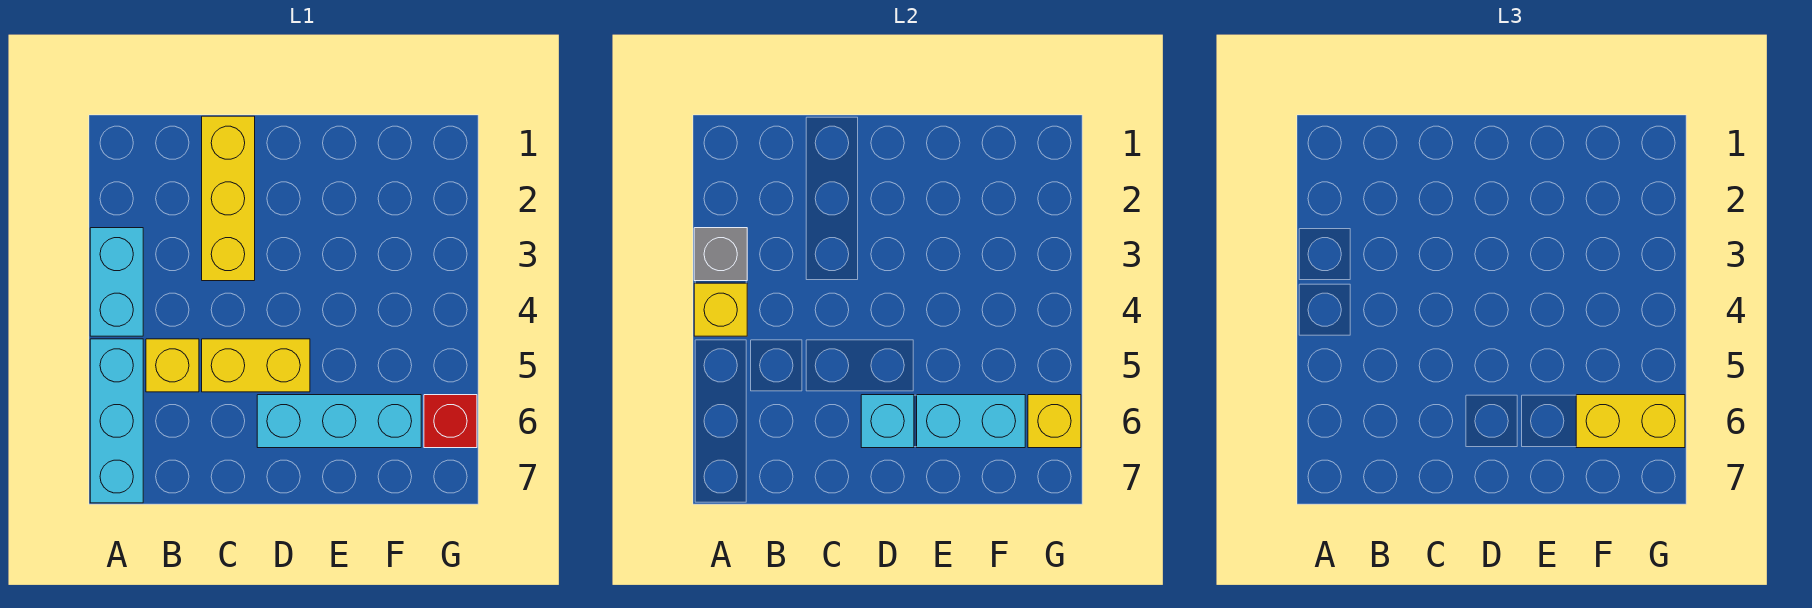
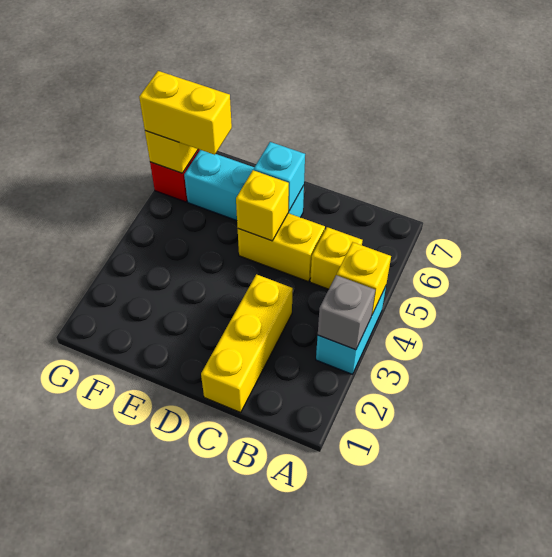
cyan 1x3 brick [90,339,143,503] -> none
none -> yellow 1x1 brick [236,170,289,241]
cyan 1x2 brick [917,395,1025,448] -> none

